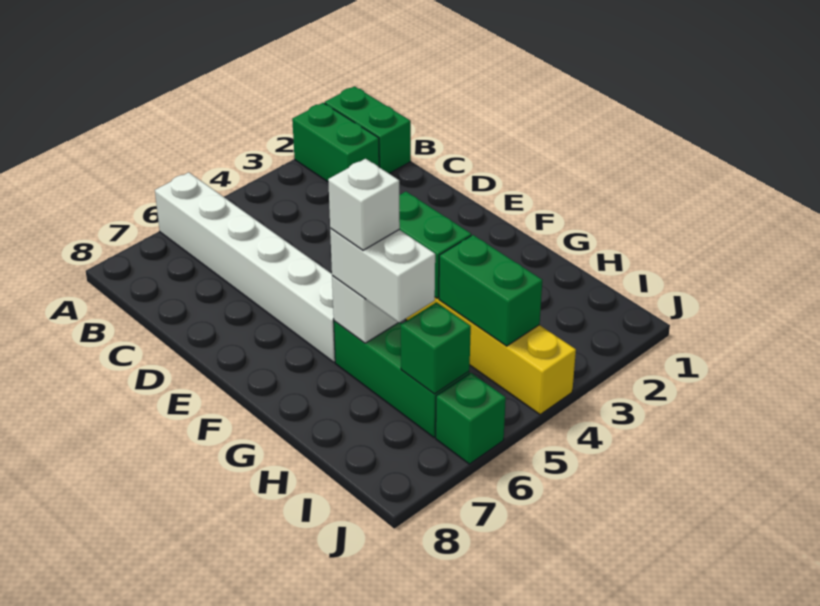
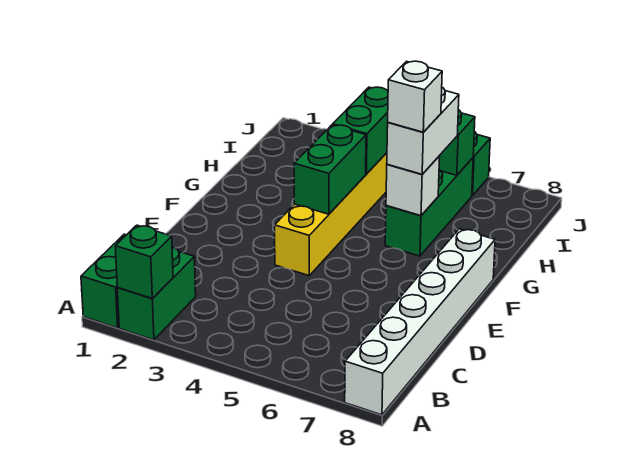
none -> green 1x1 brick [115,225,173,299]
white 1x6 brick [155,172,335,362] -> white 1x6 brick moved to [345,229,495,415]

